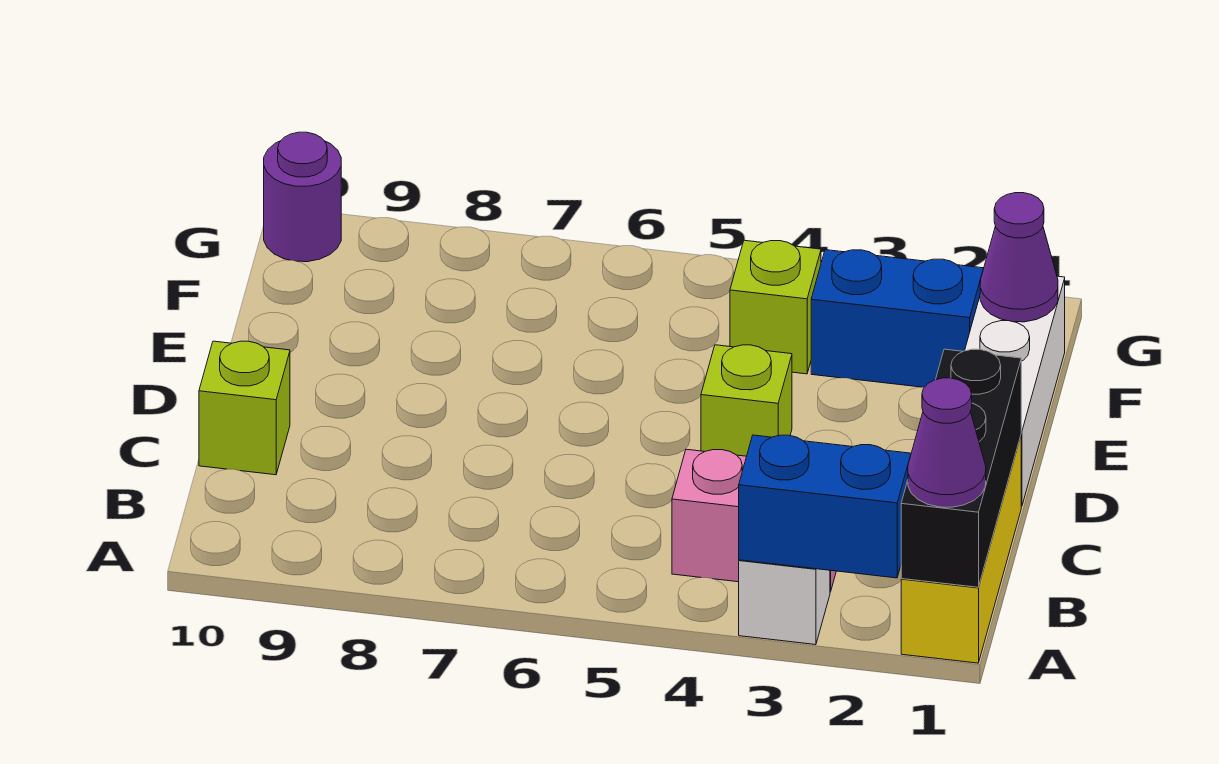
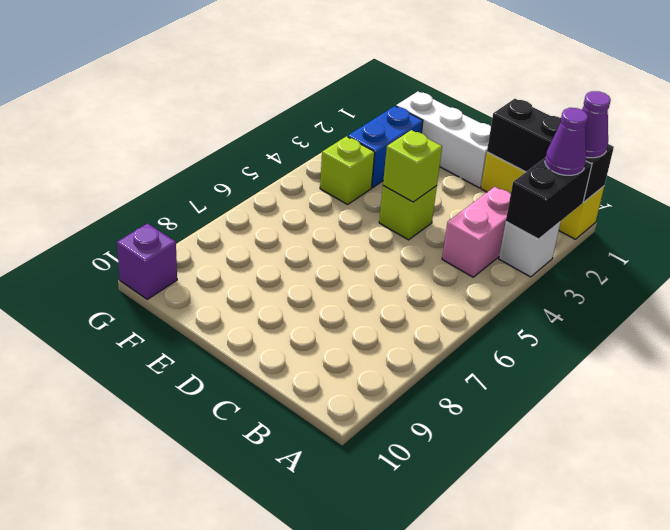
blue 1x2 brick [739,435,911,578] -> black 1x2 brick [506,158,592,239]
lime 1x1 brick [199,341,290,475] -> lime 1x1 brick moved to [383,130,442,202]
purple 1x1 cone [980,193,1058,322] -> purple 1x1 cone moved to [545,108,588,175]
purple 1x1 round brick [264,132,341,262] -> purple 1x1 brick [117,223,177,299]

